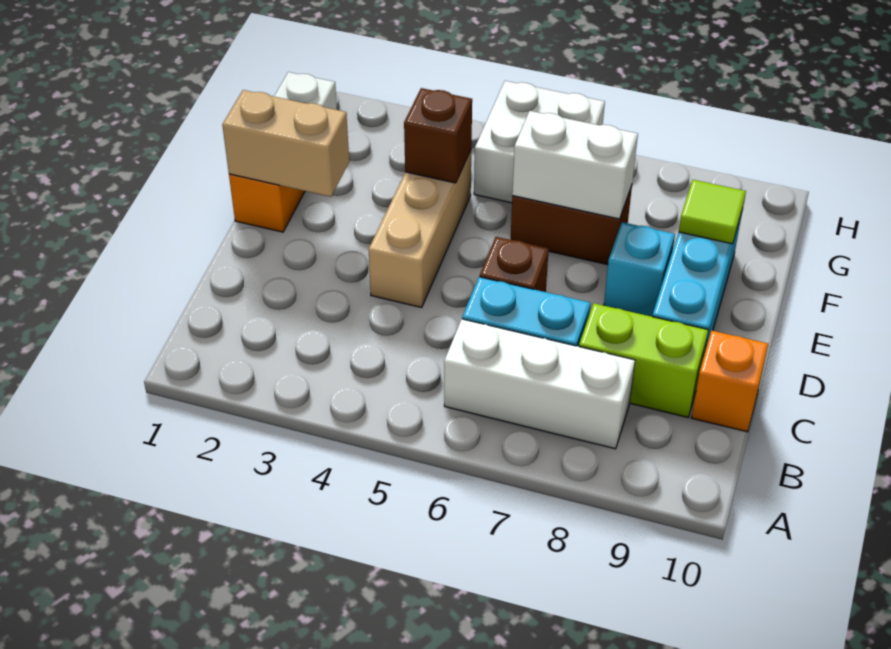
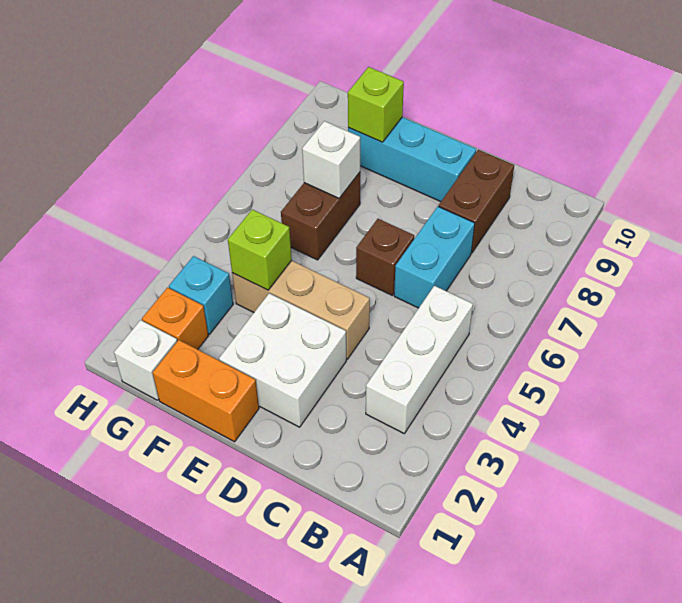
white 1x3 brick [444,319,635,449] -> white 1x3 brick moved to [366,286,473,433]
lime 1x2 brick [579,303,708,417] -> brown 1x2 brick [439,150,514,253]
orange 1x1 brick [691,330,768,432] -> orange 1x1 brick moved to [142,288,208,349]
tan 1x2 brick [222,90,349,197] -> none
cyan 1x1 brick [604,222,675,317] -> cyan 1x1 brick moved to [169,256,233,334]
brown 1x1 brick [404,88,472,183] -> lime 1x1 brick [228,210,292,290]
white 1x2 brick [512,111,638,219] -> white 1x1 brick [302,121,360,198]
lime 1x1 tile [679,180,746,244] -> lime 1x1 brick [348,67,404,142]
white 2x2 brick [474,81,605,203] -> white 2x2 brick moved to [219,293,346,427]

